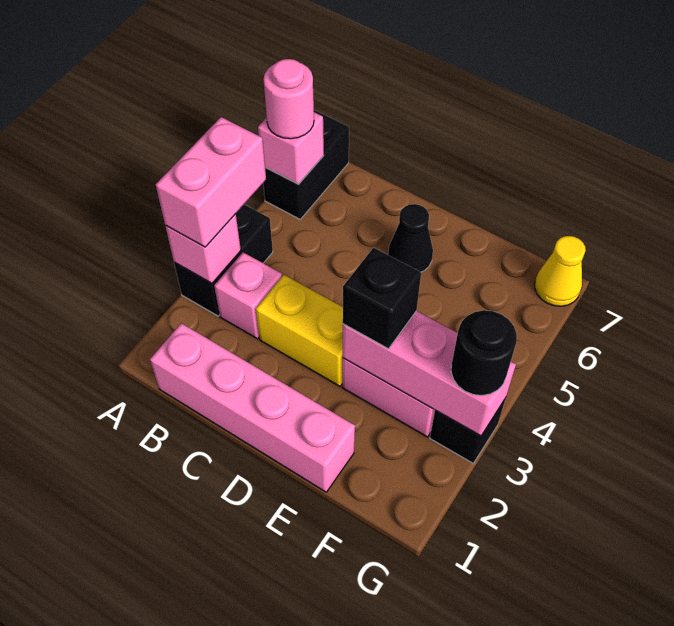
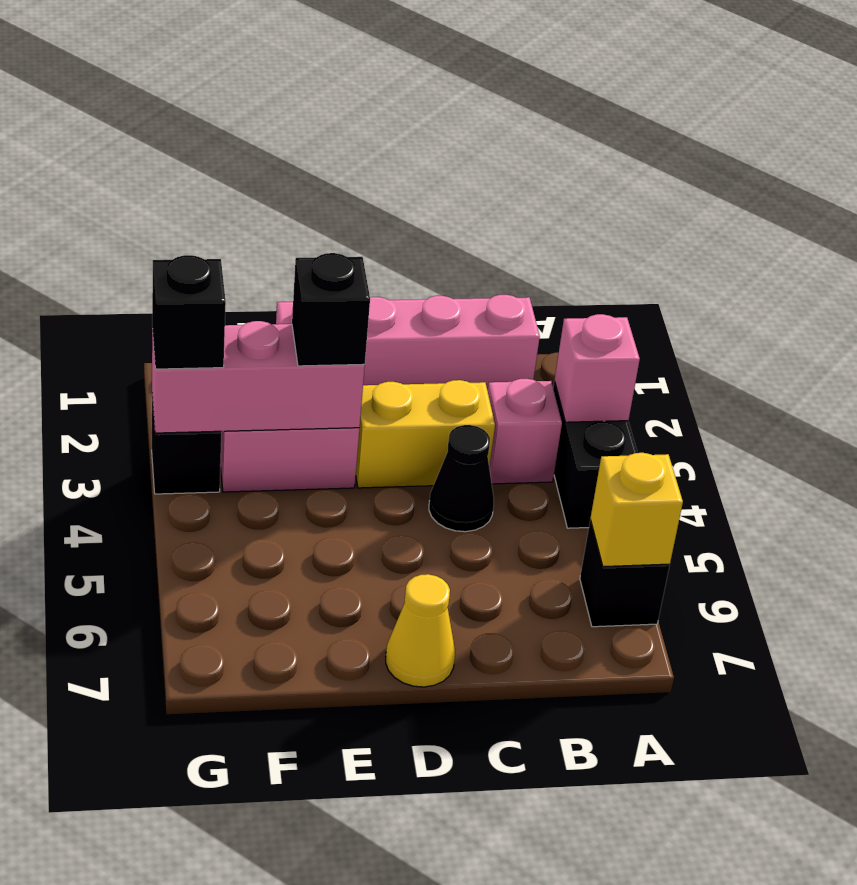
pink 1x2 brick [156,117,266,247] -> none
black 1x2 brick [263,110,349,219] -> black 1x1 brick [580,520,670,627]
pink 1x1 brick [258,112,324,184] -> yellow 1x1 brick [590,453,683,567]
pink 1x1 round brick [264,59,314,139] -> none
black 1x1 cone [388,204,433,272] -> black 1x1 cone moved to [429,425,494,532]
black 1x1 round brick [451,310,517,395] -> black 1x1 brick [152,255,226,369]
yellow 1x1 cone [535,236,586,306] -> yellow 1x1 cone moved to [386,574,455,687]

